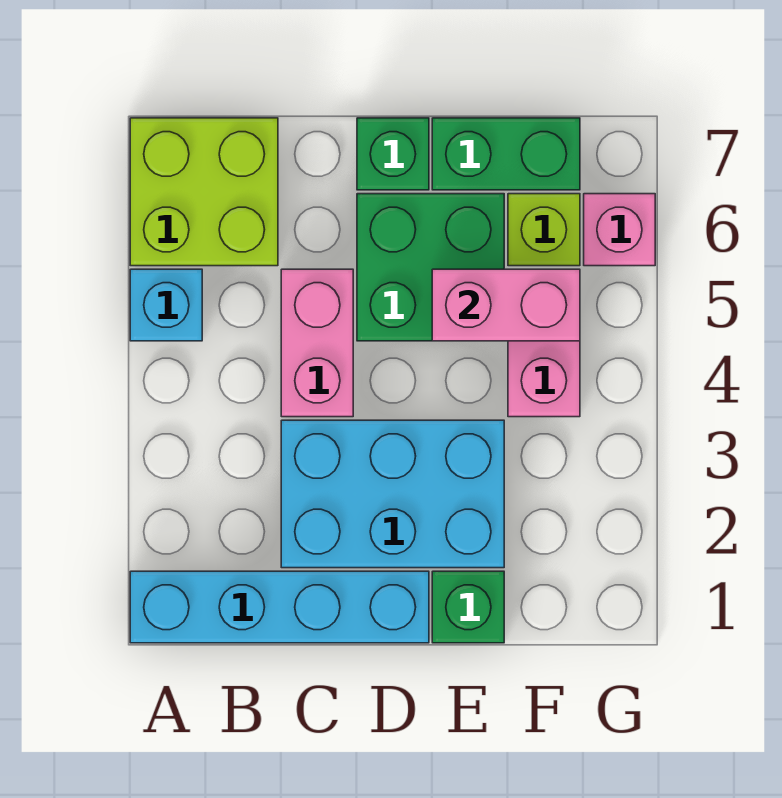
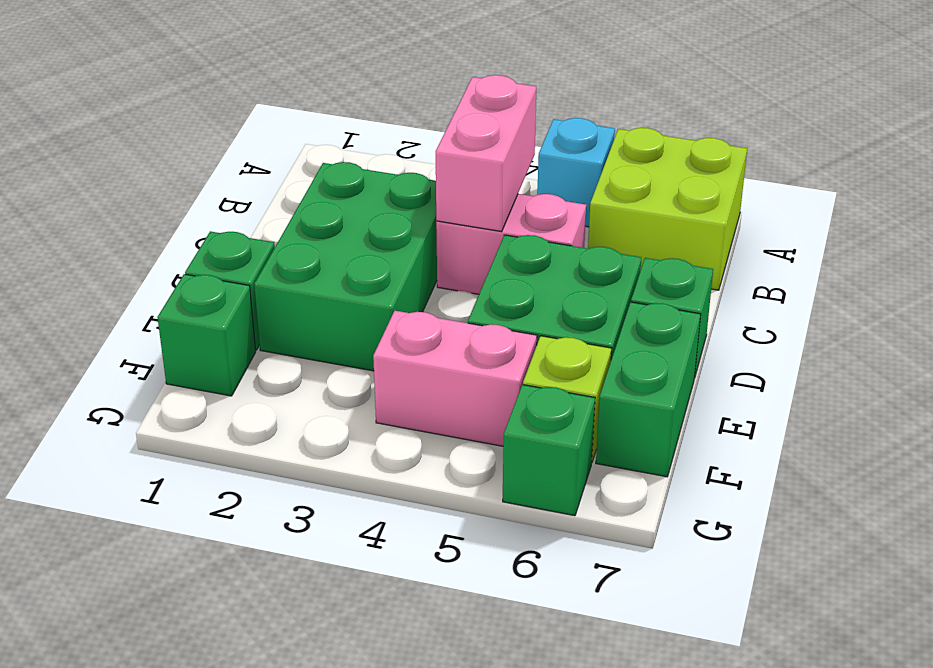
cyan 1x4 brick [130,571,429,643] -> none
cyan 2x3 brick [281,420,504,568] -> green 2x3 brick [254,162,437,371]
pink 1x2 brick [432,269,580,341] -> pink 1x2 brick moved to [436,75,536,232]
none -> green 1x1 brick [157,274,256,396]
pink 1x1 brick [584,194,655,266] -> green 1x1 brick [503,385,595,516]

